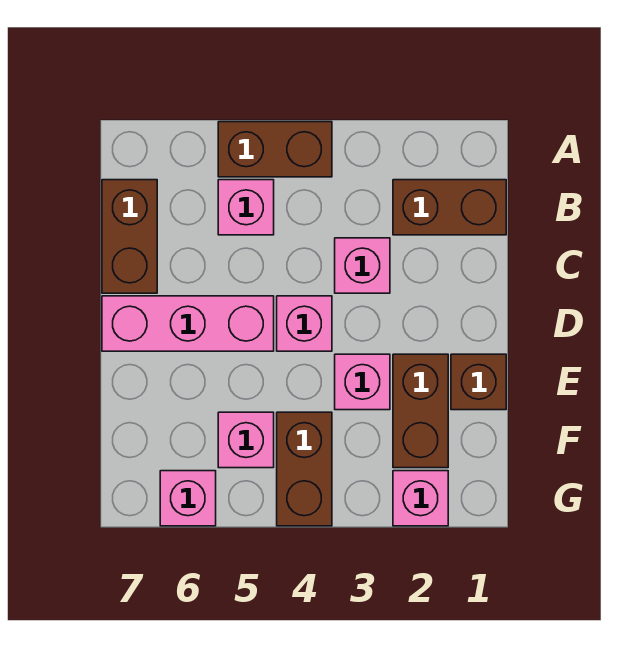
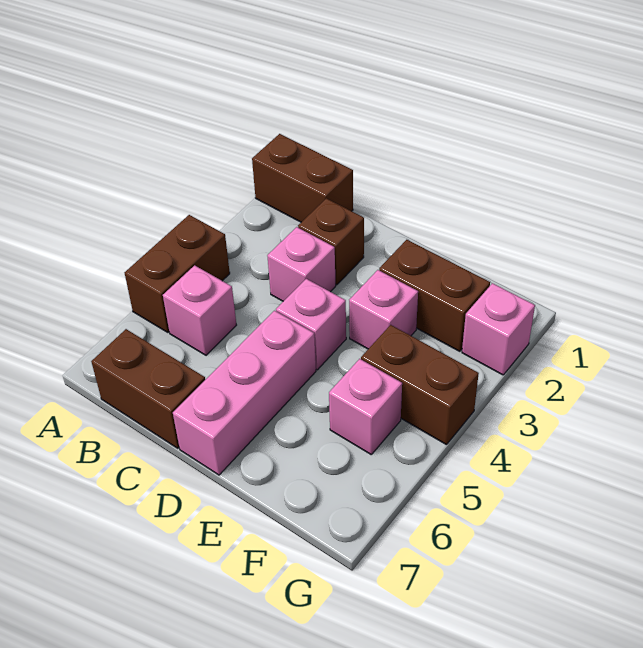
brown 1x2 brick [393,180,506,235] -> brown 1x2 brick turned to [252,134,353,222]
brown 1x1 brick [451,354,506,410] -> brown 1x1 brick moved to [298,198,364,285]
pink 1x1 brick [160,471,216,526] -> none

